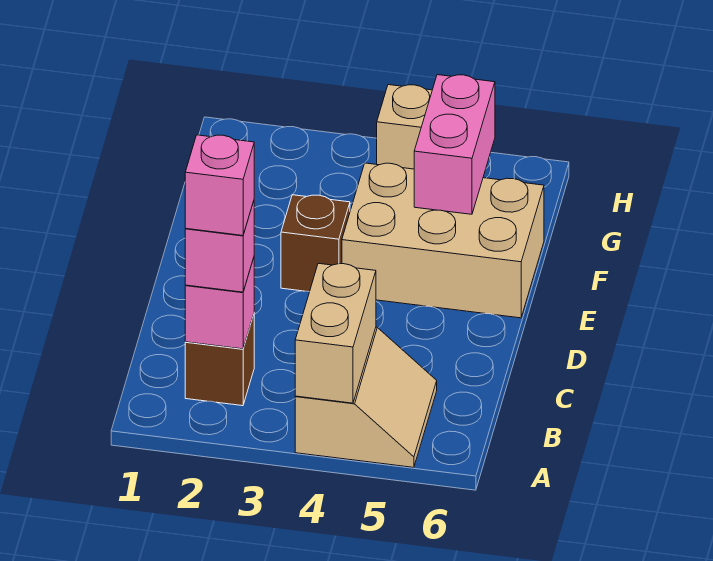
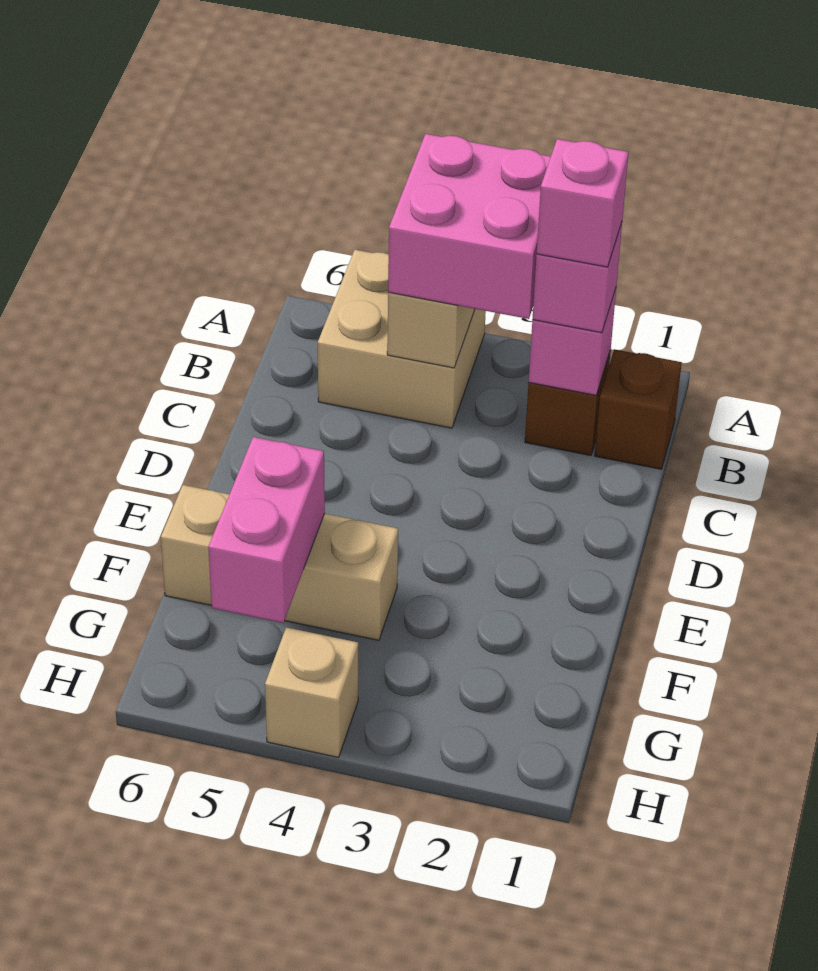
none -> pink 2x2 brick [388,134,551,319]
tan 2x2 slope [295,327,437,467] -> tan 2x2 brick [318,250,486,428]
brown 1x1 brick [281,195,350,292] -> brown 1x1 brick moved to [595,349,682,469]
tan 2x3 brick [342,163,544,318] -> tan 1x3 brick [161,485,398,640]

